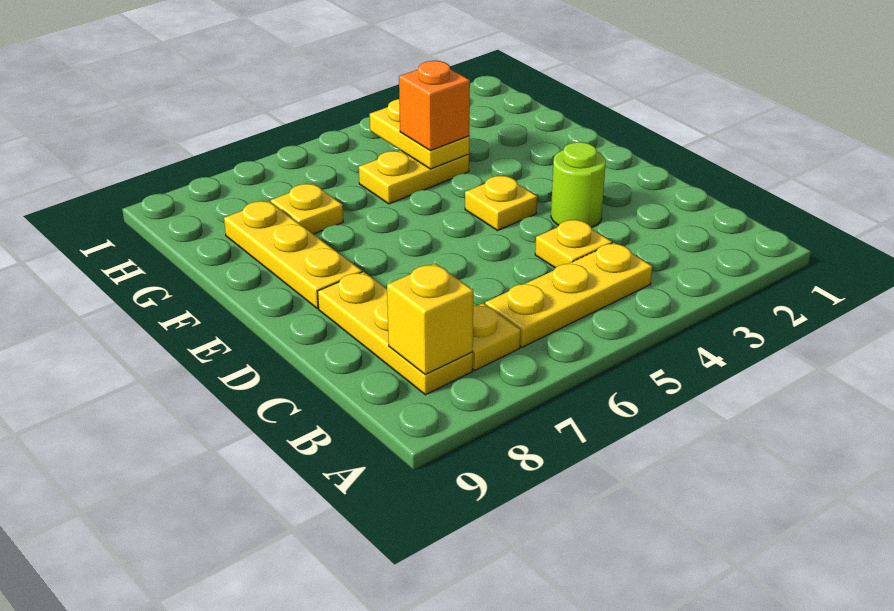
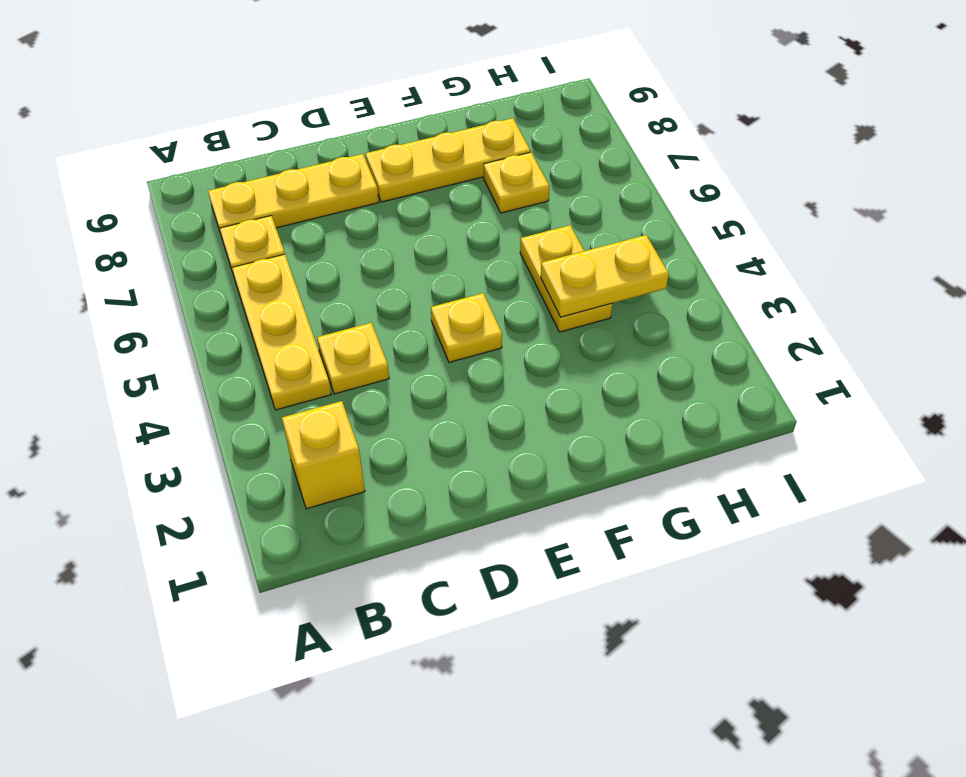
yellow 1x1 brick [387,264,473,374] -> yellow 1x1 brick moved to [282,401,365,509]
lime 1x1 round brick [551,142,606,228] -> none
orange 1x1 brick [399,61,470,151] -> none

